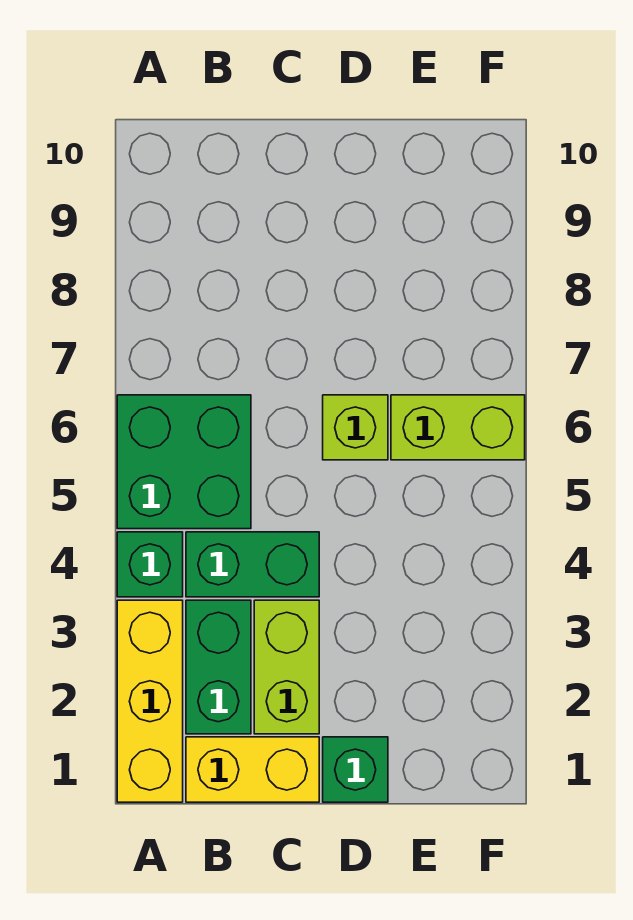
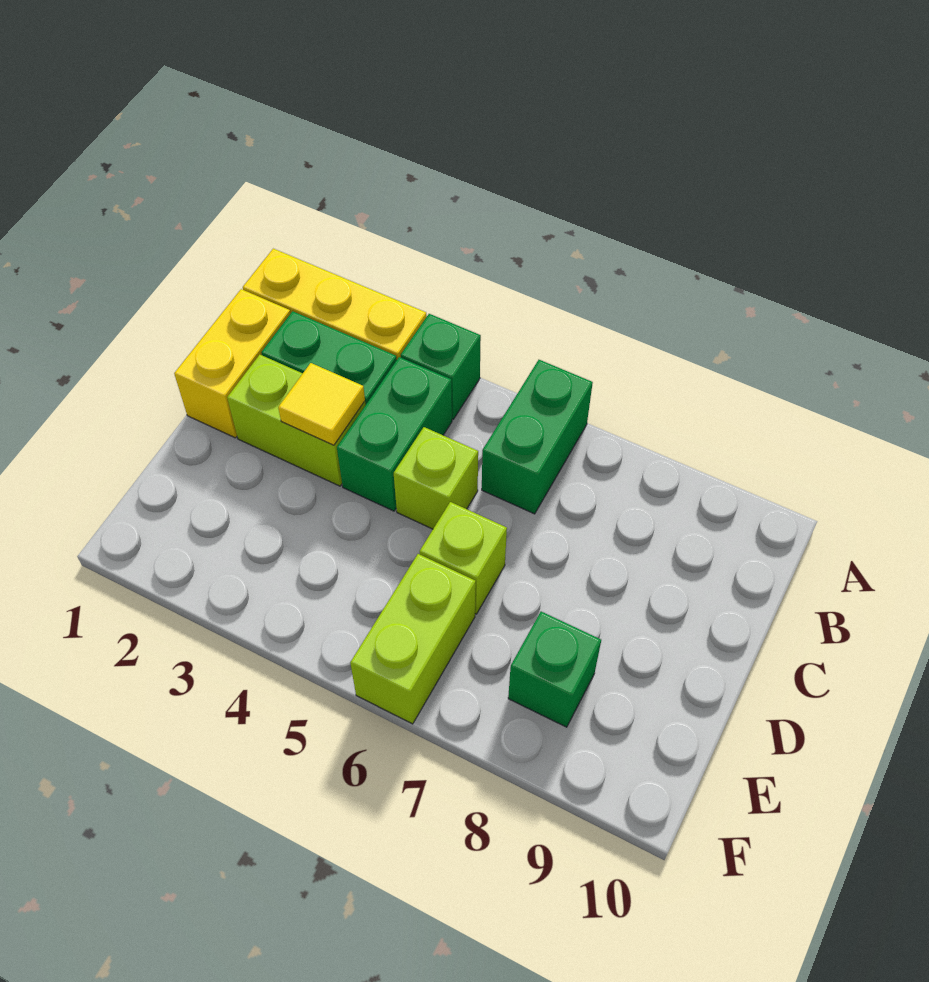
green 2x2 brick [117,395,251,529] -> green 1x2 brick [482,360,593,514]
none -> yellow 1x1 tile [278,363,365,445]
none -> lime 1x1 brick [394,427,478,529]
green 1x1 brick [323,737,388,802] -> green 1x1 brick moved to [508,612,601,727]

